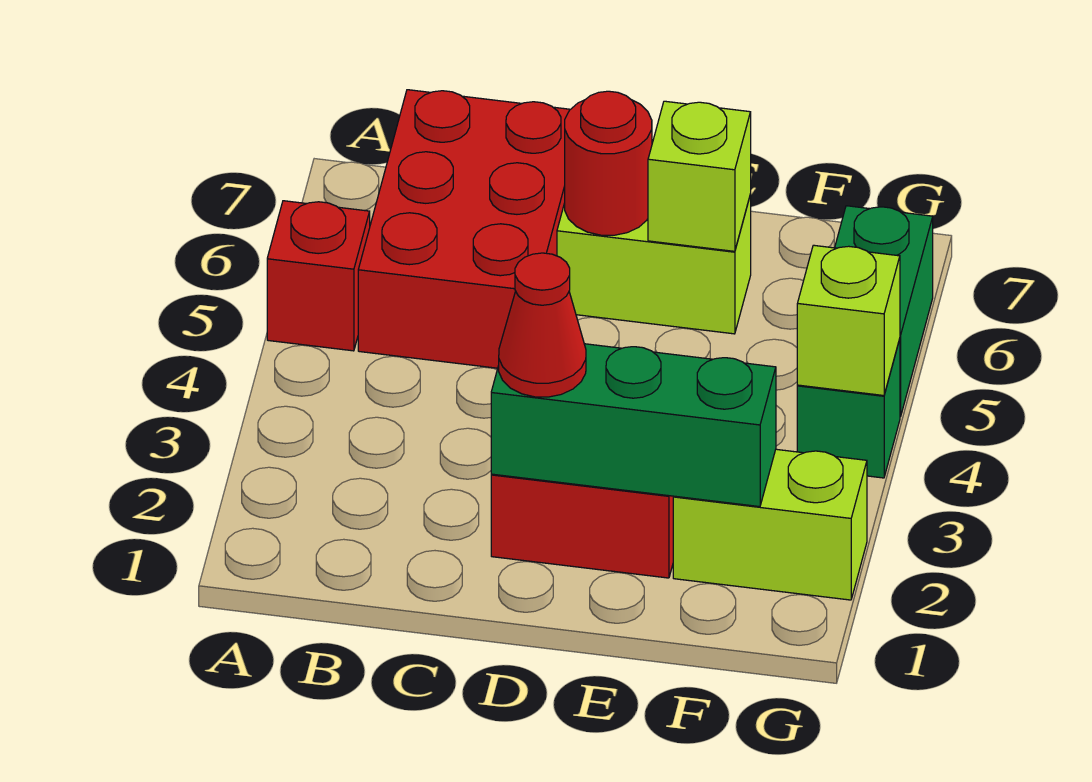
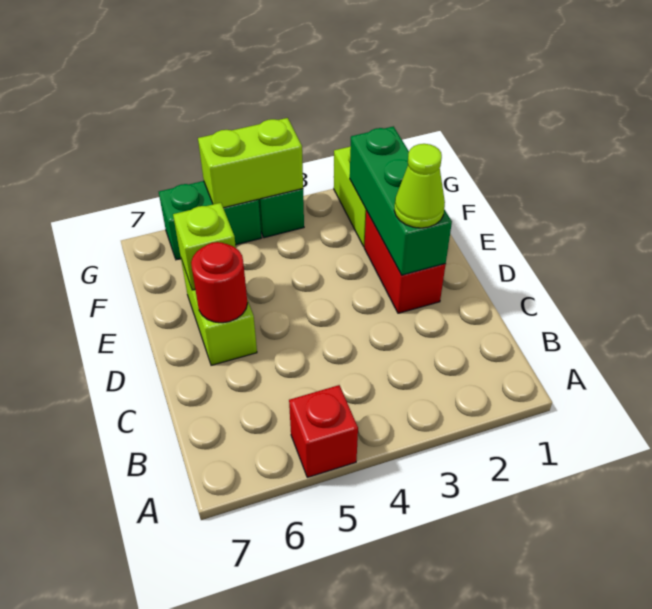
red 2x3 brick [358,90,570,368] -> none
red 1x1 cone [499,253,586,397] -> lime 1x1 cone [394,144,445,228]
lime 1x1 brick [797,245,900,395] -> lime 1x2 brick [198,118,303,208]

